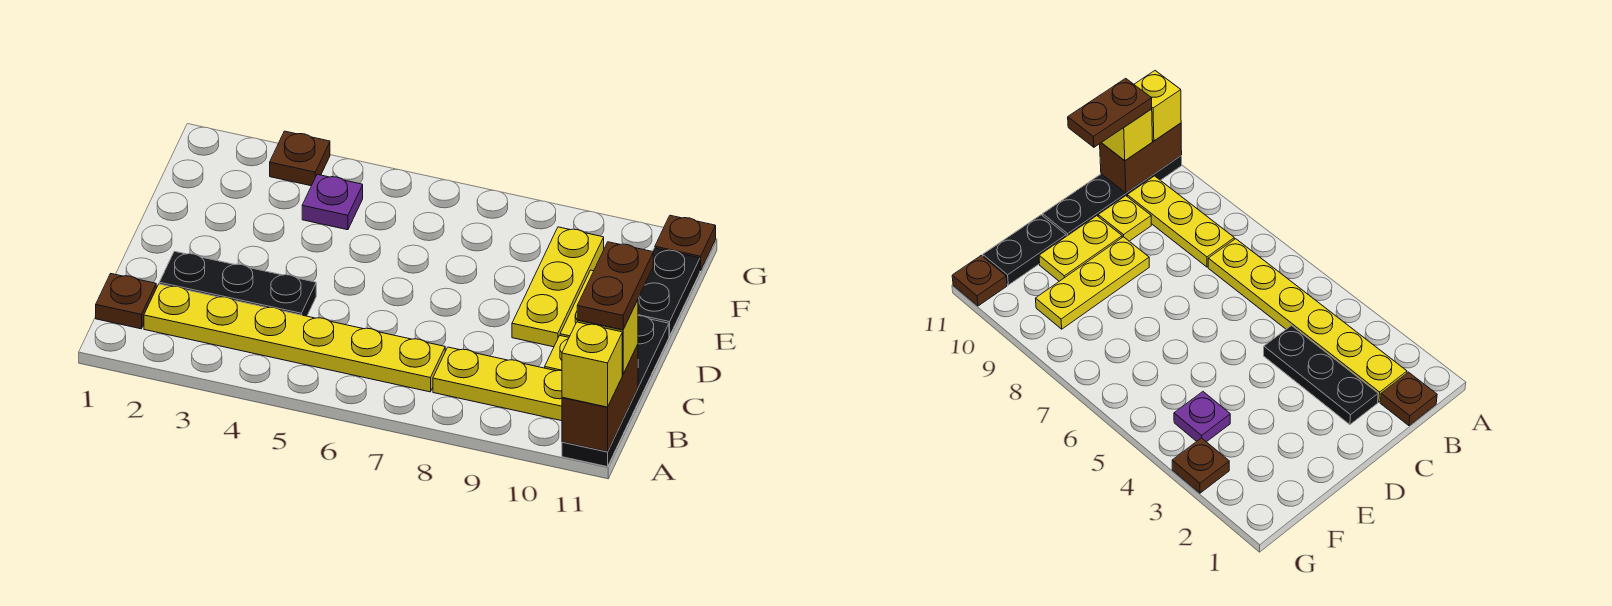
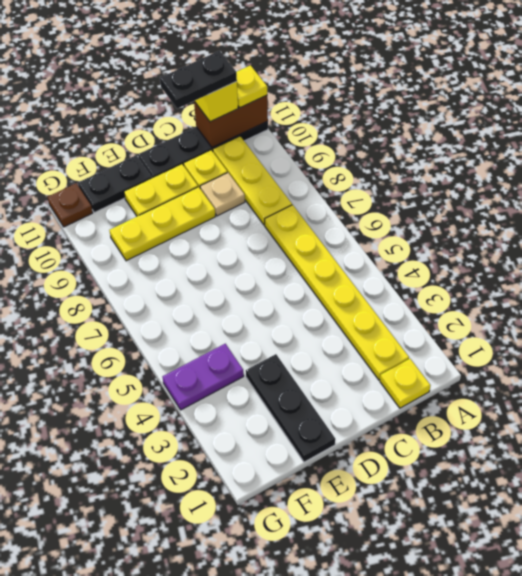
yellow 1x1 brick [562,322,622,407] -> yellow 1x1 plate [237,65,267,108]
brown 1x1 plate [96,274,156,329] -> yellow 1x1 plate [380,359,431,408]
brown 1x2 plate [577,242,653,330] -> black 1x2 plate [160,51,237,109]
black 1x3 plate [159,251,316,316] -> black 1x3 plate moved to [246,354,335,462]
none -> tan 1x1 plate [200,173,245,216]
purple 1x1 plate [302,174,363,230] -> purple 1x2 plate [162,344,244,410]
brown 1x1 plate [270,131,330,186] -> none

